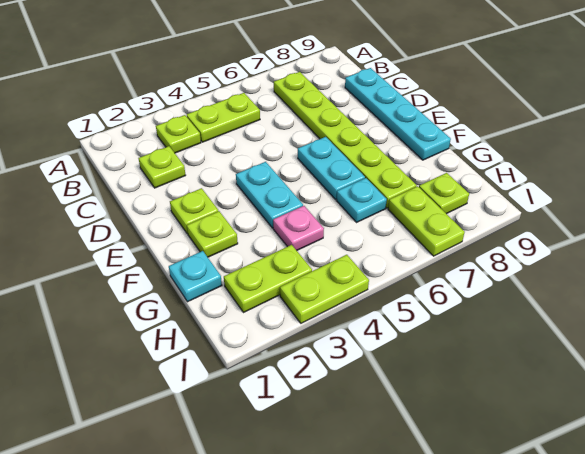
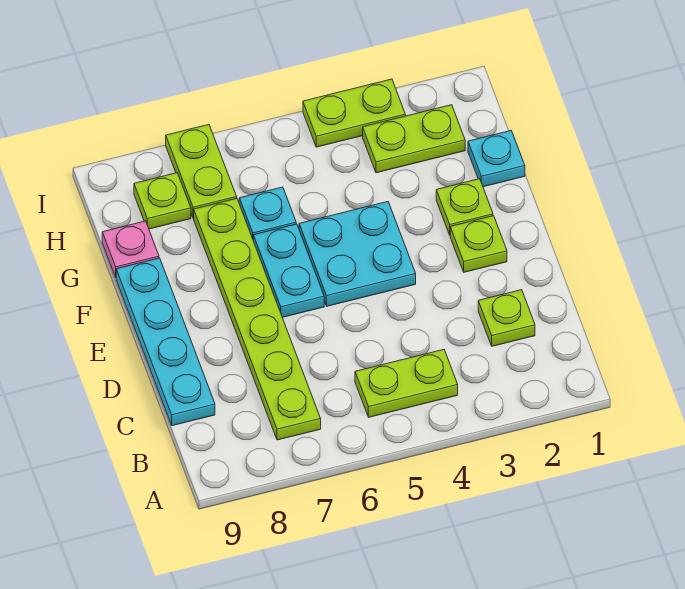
lime 1x1 plate [156,115,201,153] -> none
cyan 1x2 plate [236,162,303,228] -> cyan 2x2 plate [299,202,416,306]
pink 1x1 plate [273,206,324,250] -> pink 1x1 plate moved to [102,221,159,277]

